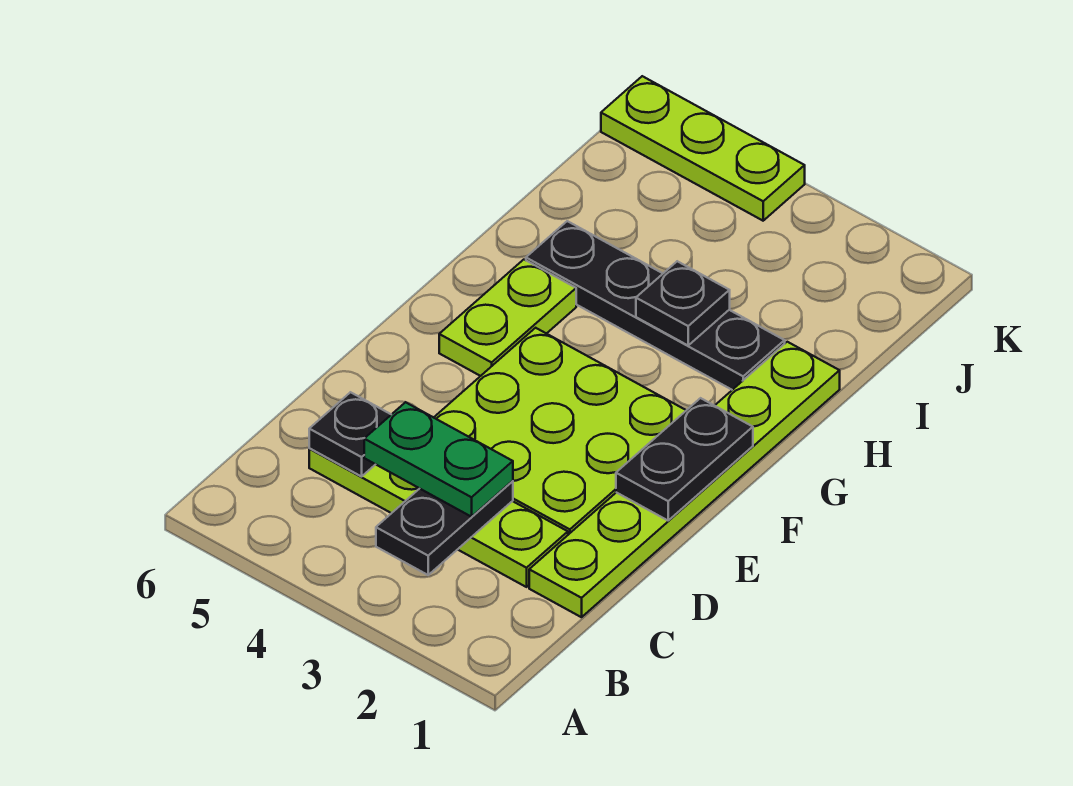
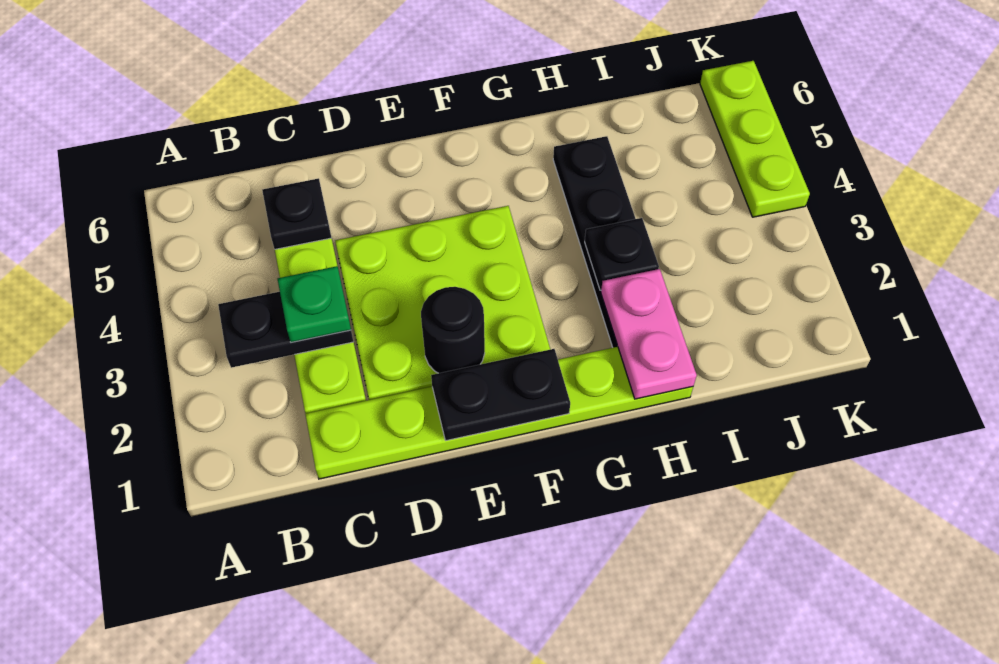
green 1x2 plate [364,402,513,517] -> green 1x1 plate [278,266,351,343]
none -> black 1x1 round brick [421,287,485,373]
lime 1x2 plate [439,260,576,376] -> none
none -> pink 1x2 plate [601,269,697,399]

